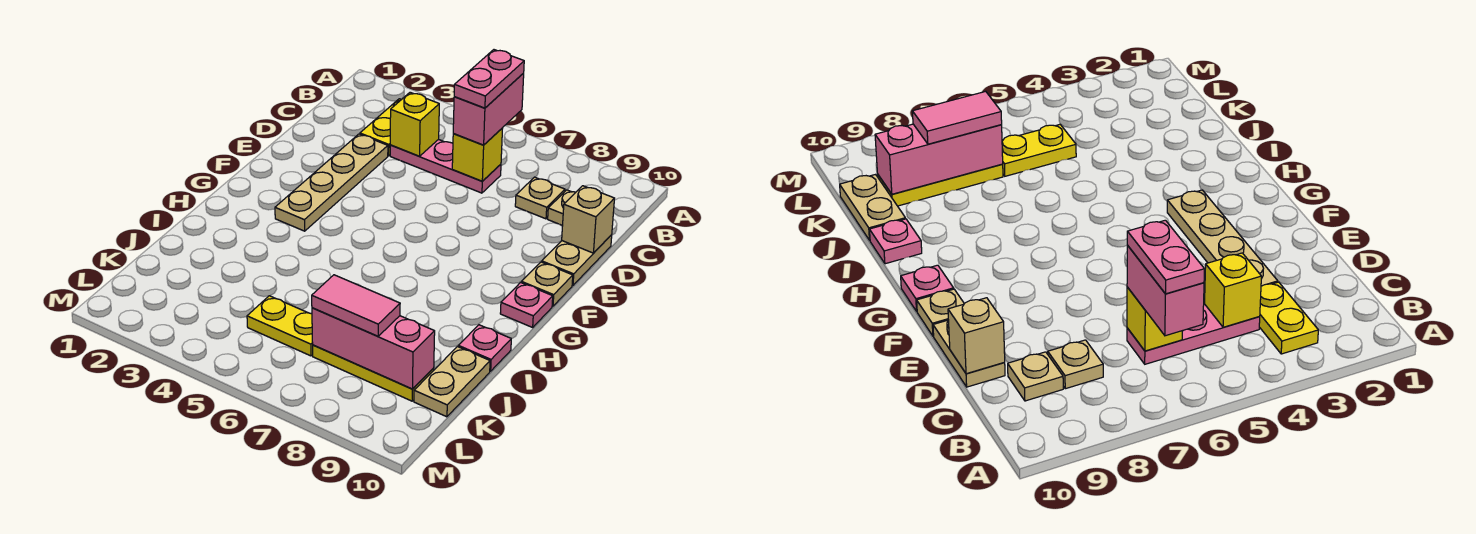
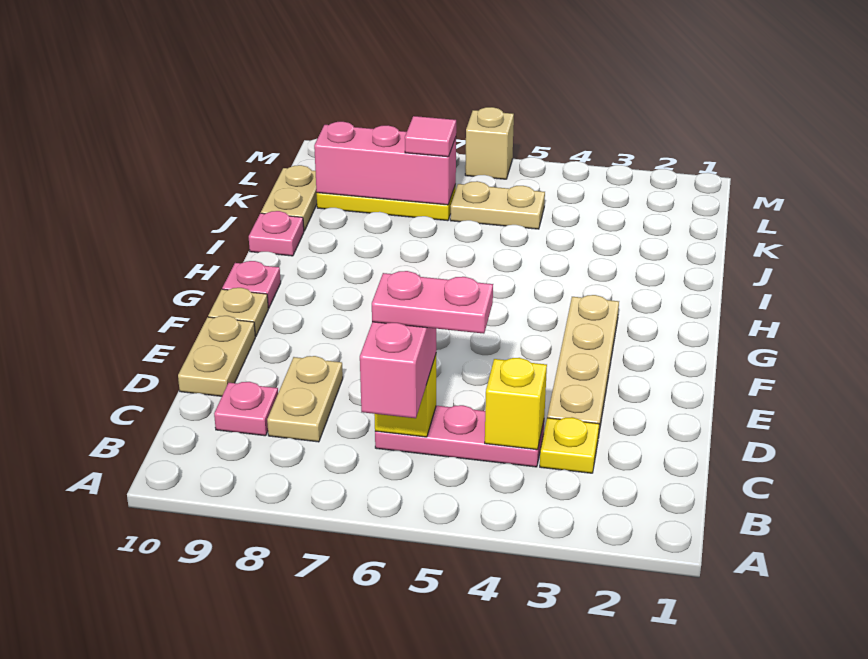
yellow 1x2 plate [360,99,401,156] -> yellow 1x1 plate [540,417,599,473]
pink 1x2 plate [454,50,524,108] -> pink 1x2 plate turned to [372,271,493,334]
tan 1x1 plate [515,177,565,219] -> tan 1x2 plate [267,356,343,442]
tan 1x1 plate [548,190,576,226] -> pink 1x1 plate [214,382,278,436]
tan 1x1 brick [562,186,615,253] -> tan 1x1 brick moved to [465,107,514,179]
yellow 1x2 plate [247,296,313,356] -> tan 1x2 plate [450,181,545,229]
pink 1x2 tile [312,275,400,336] -> pink 1x1 tile [405,116,456,157]

